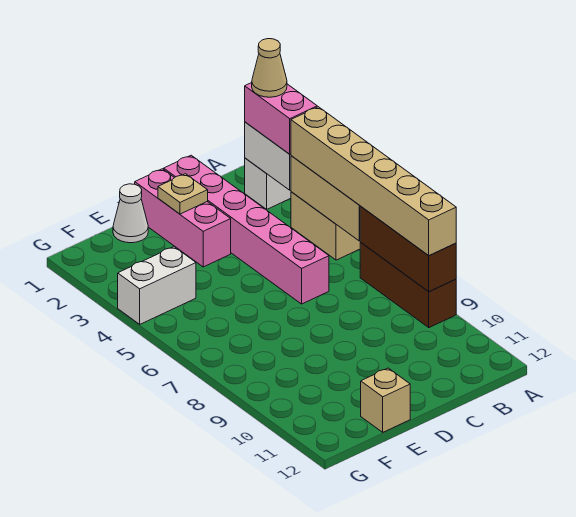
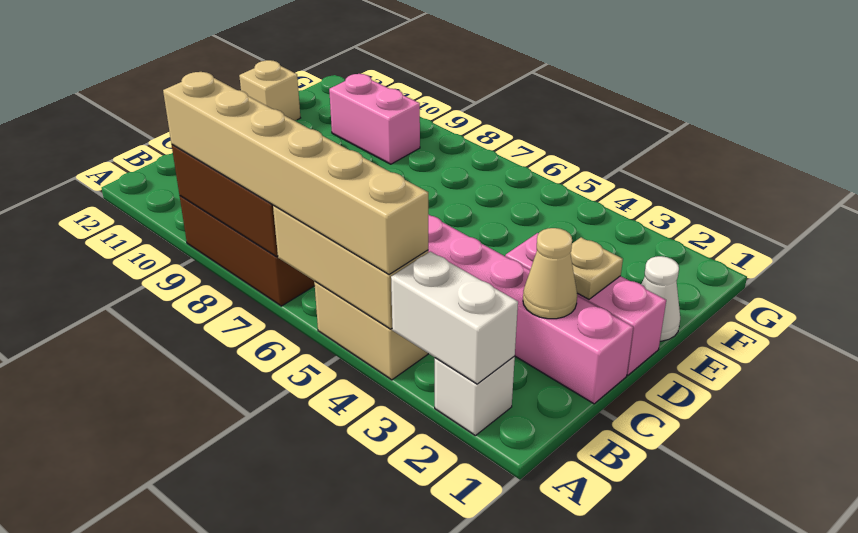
pink 1x2 brick [245,83,317,154] -> pink 1x2 brick moved to [329,74,420,164]
tan 1x1 cone [252,39,287,97] -> tan 1x1 cone moved to [523,228,577,319]
white 1x2 brick [118,247,196,324] -> none

